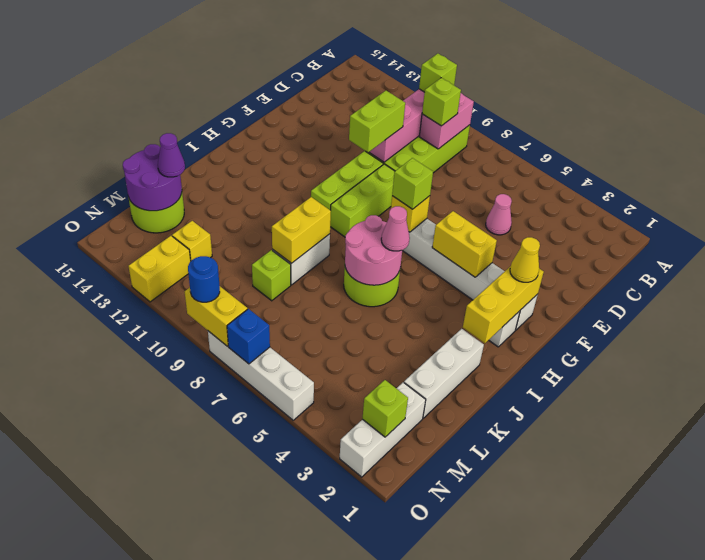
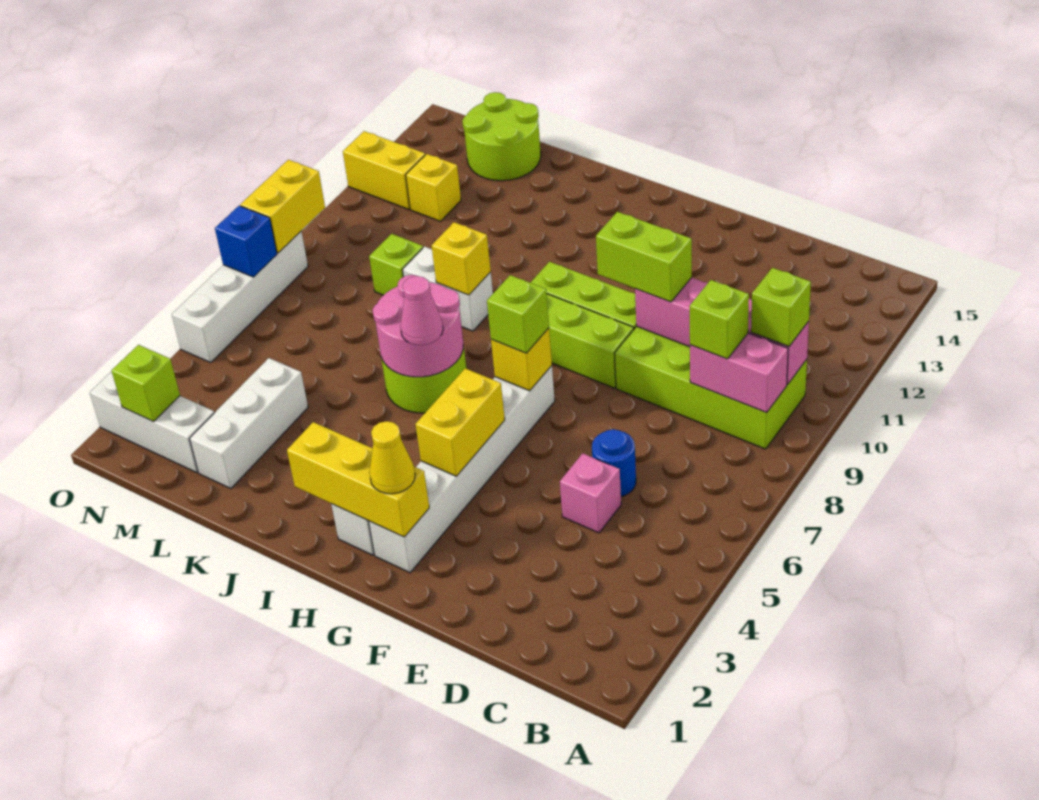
pink 1x1 cone [486,194,512,235] -> pink 1x1 brick [560,453,621,533]
white 1x3 brick [404,329,484,418] -> white 1x3 brick turned to [190,358,308,489]
yellow 1x2 brick [272,197,331,263] -> yellow 1x1 brick [432,222,491,295]
purple 2x2 round brick [123,144,182,211] -> none
purple 1x1 cone [158,133,185,177] -> none
blue 1x1 round brick [188,256,220,302] -> blue 1x1 round brick moved to [592,429,636,496]

